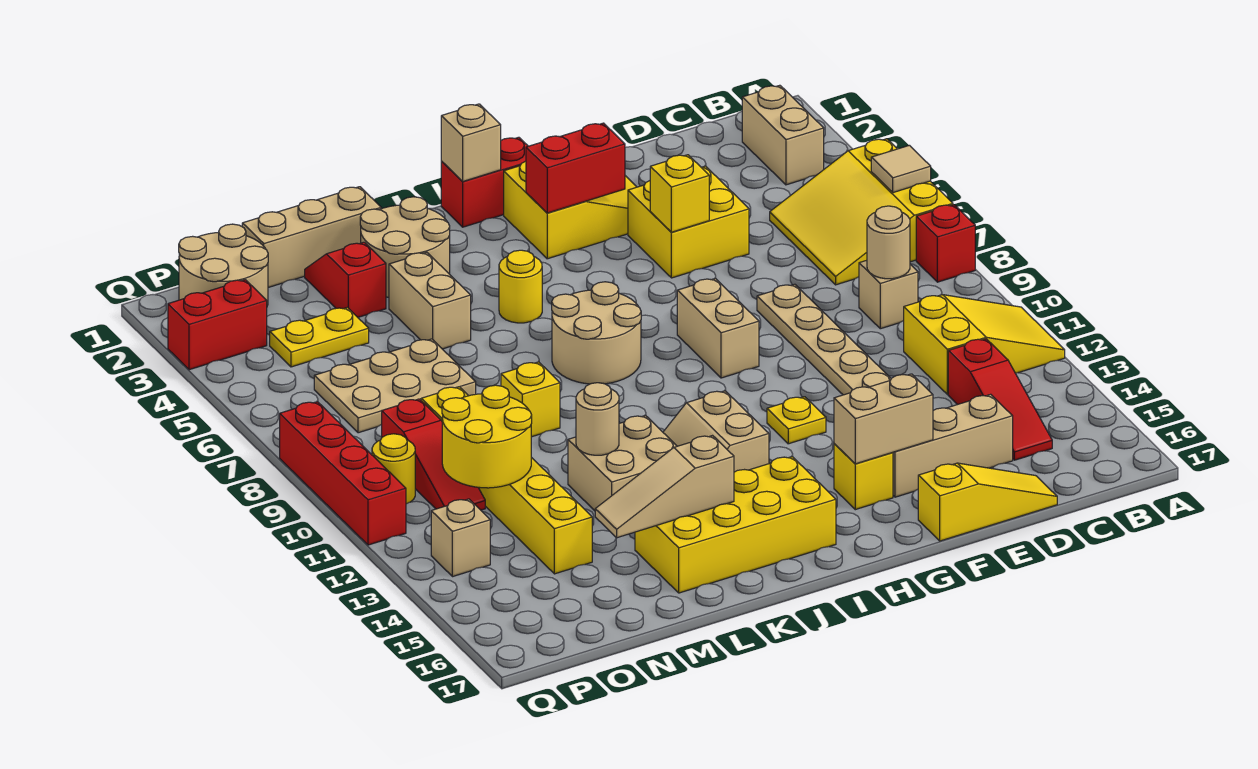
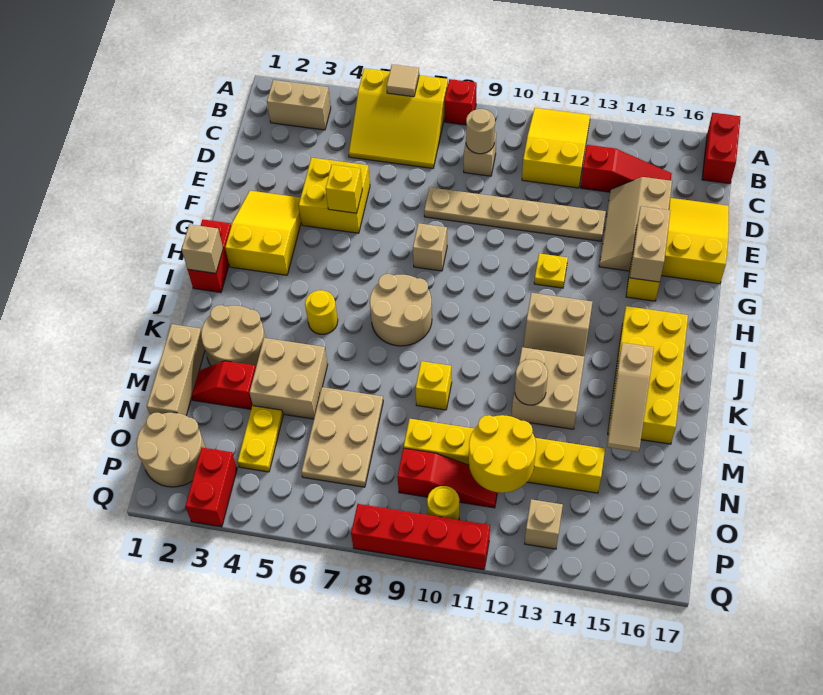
yellow 1x3 slope [918,463,1057,541] -> yellow 2x3 slope [661,198,729,284]
red 1x2 brick [526,123,625,213] -> red 1x2 brick moved to [702,113,741,184]
tan 1x2 brick [677,278,759,378] -> tan 1x1 brick [413,223,447,271]
tan 1x2 brick [389,252,471,349] -> tan 2x2 brick [250,338,328,419]

